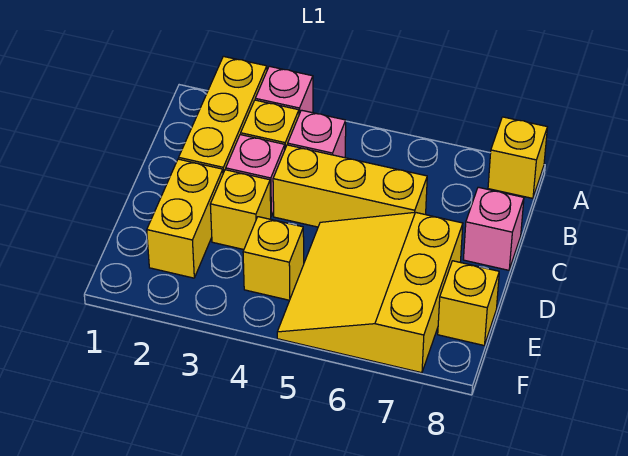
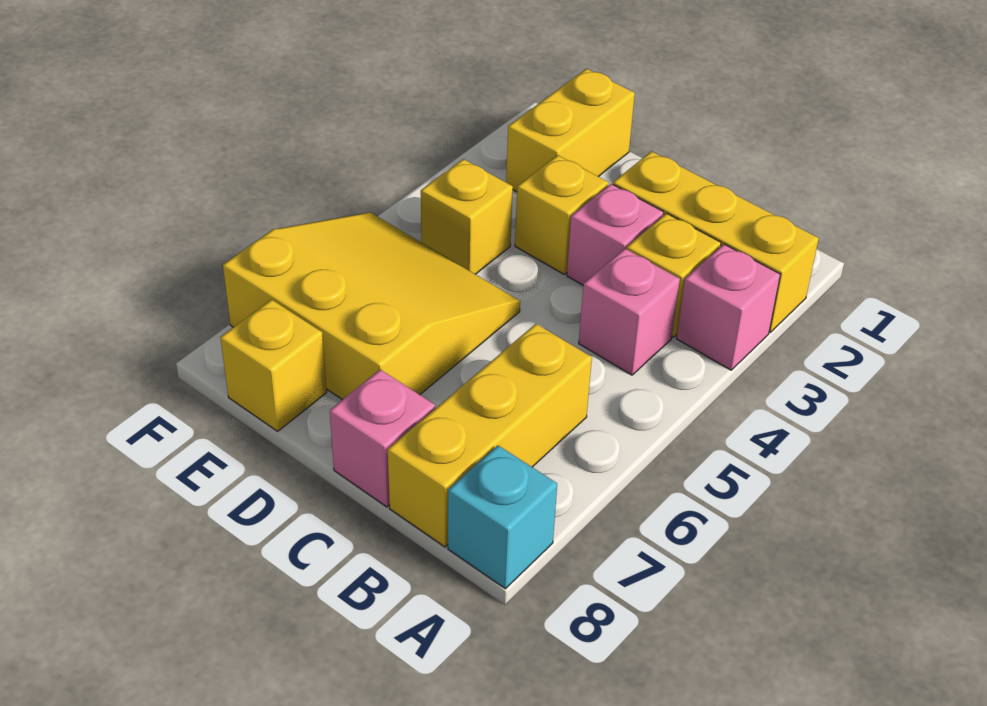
yellow 1x1 brick [488,117,547,198] -> cyan 1x1 brick [448,445,557,589]
yellow 1x3 brick [273,145,427,227] -> yellow 1x3 brick moved to [388,324,592,547]
yellow 1x2 brick [147,159,223,278] -> yellow 1x2 brick turned to [506,69,635,192]

